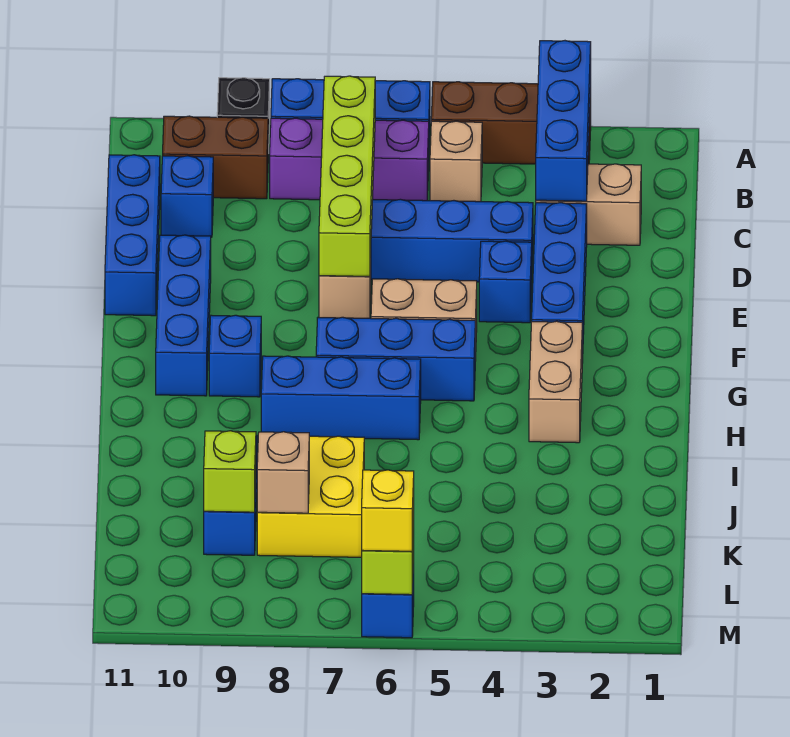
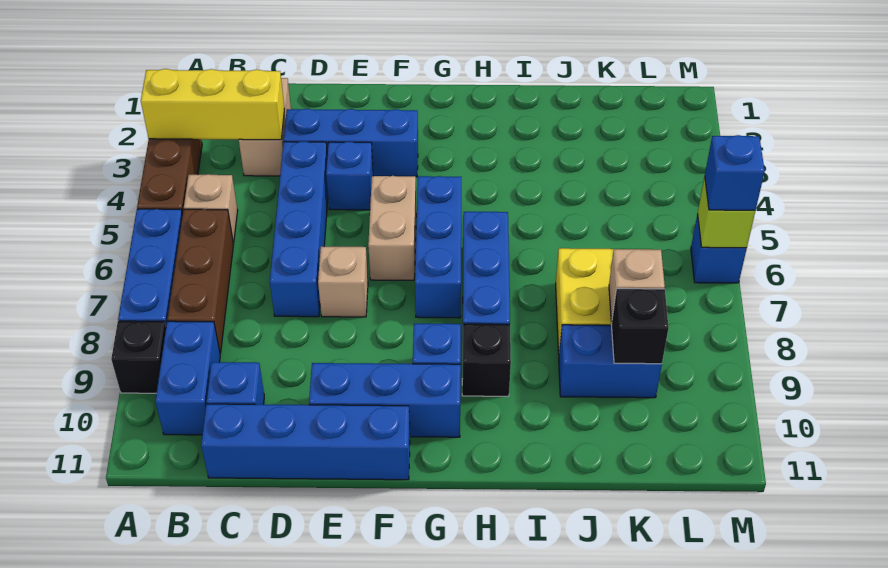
blue 1x3 brick [536,41,591,201] -> yellow 1x3 brick [141,69,284,140]
purple 1x3 brick [270,118,429,201] -> brown 1x3 brick [167,209,233,354]
lime 1x4 brick [319,76,375,276] -> none
brown 1x2 brick [163,116,268,199] -> blue 1x2 brick [155,321,220,435]
blue 1x3 brick [105,155,160,316] -> blue 1x4 brick [201,404,410,480]
tan 1x2 brick [529,321,582,443] -> none
none -> black 1x1 brick [462,324,511,396]
lime 1x1 brick [204,431,256,512] -> black 1x1 brick [612,289,669,364]
yellow 1x1 brick [362,470,414,551] -> blue 1x1 brick [705,135,765,210]

